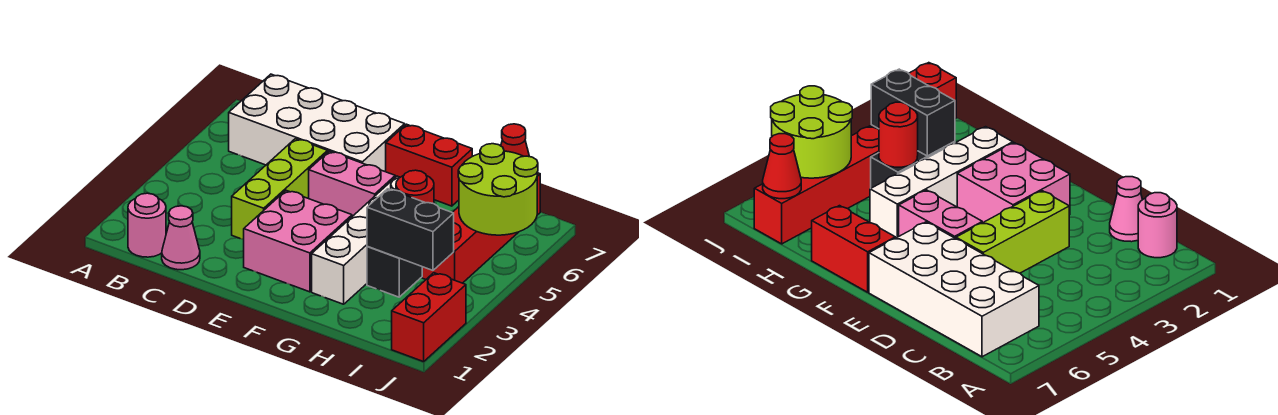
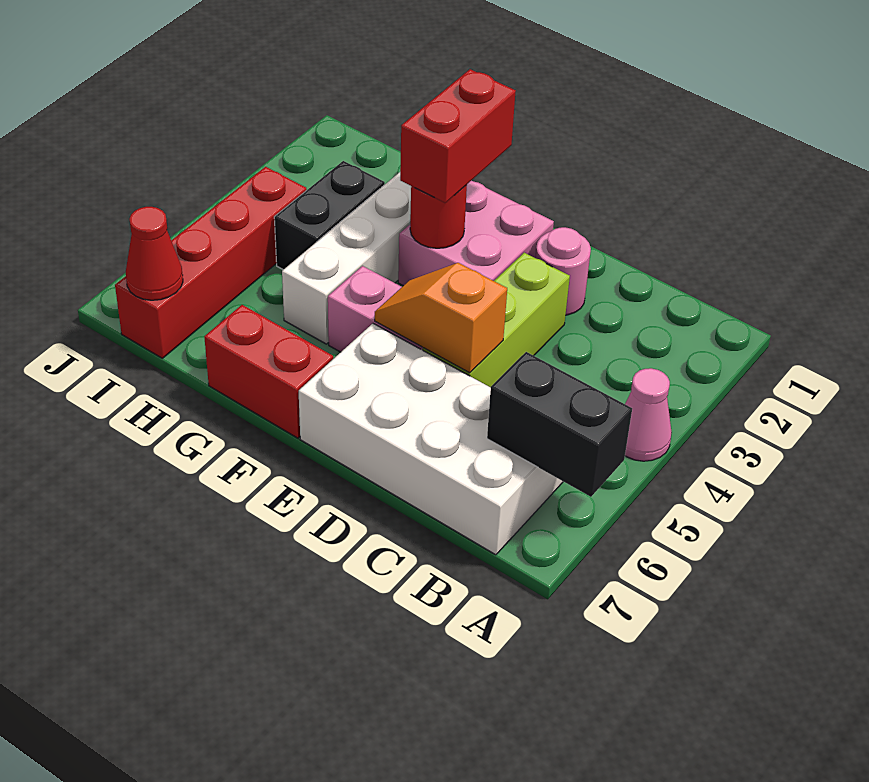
pink 1x1 round brick [128,193,166,257] -> pink 1x1 round brick moved to [535,227,591,315]
pink 1x1 cone [162,206,200,270] -> pink 1x1 cone moved to [625,368,672,461]
none -> orange 1x2 slope [375,263,507,373]
black 1x2 brick [367,189,454,270] -> black 1x2 brick moved to [487,352,632,497]
red 1x1 round brick [396,170,434,204] -> red 1x1 round brick moved to [410,185,467,248]
lime 2x2 round brick [458,144,538,235] -> none
red 1x2 brick [392,273,466,362] -> red 1x2 brick moved to [400,69,516,203]

